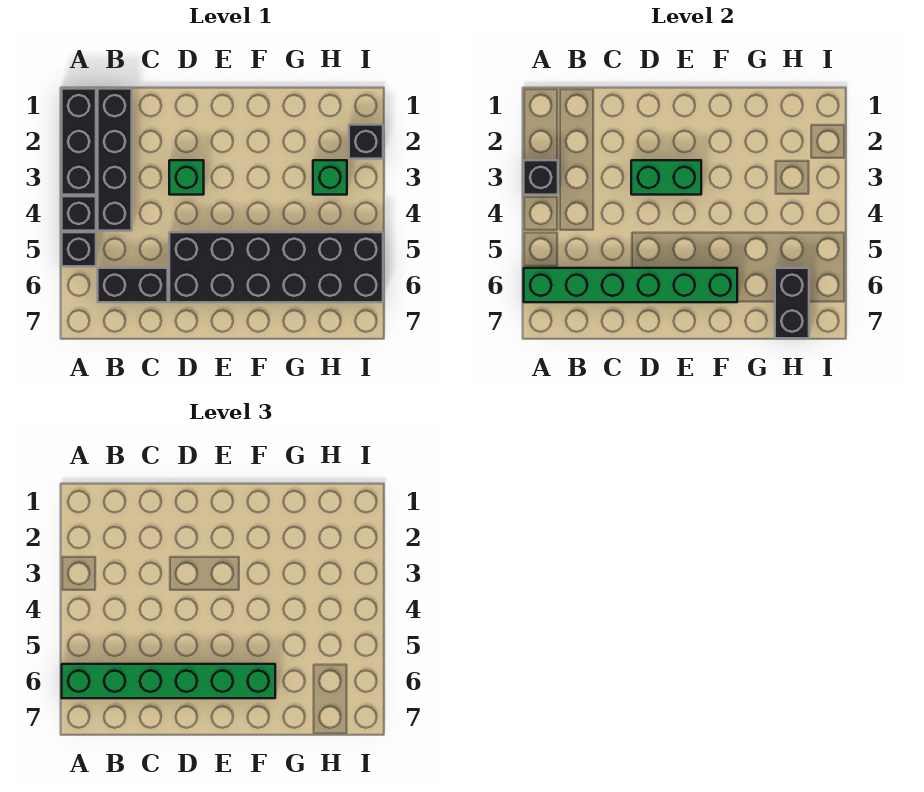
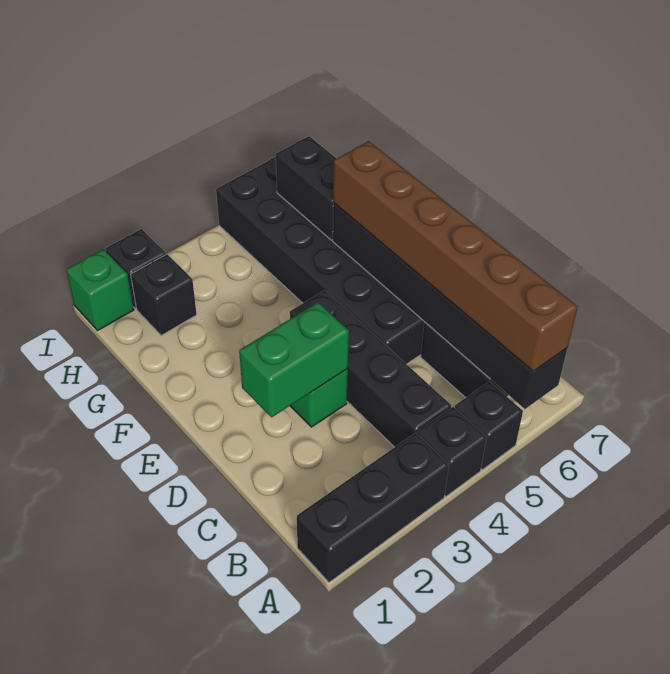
black 1x1 brick [524,160,558,195] -> black 1x1 brick moved to [131,254,197,336]
green 1x6 brick [524,268,737,302] -> black 1x6 brick [333,203,567,409]
green 1x6 brick [62,664,275,698] -> brown 1x6 brick [333,141,578,371]
black 1x4 brick [98,89,132,231] -> black 1x4 brick turned to [290,290,451,447]
green 1x2 brick [631,160,701,195] -> green 1x2 brick turned to [239,302,349,417]
green 1x1 brick [313,160,347,195] -> green 1x1 brick moved to [66,249,134,330]
black 1x2 brick [775,268,809,338] -> black 1x2 brick turned to [276,136,337,240]

